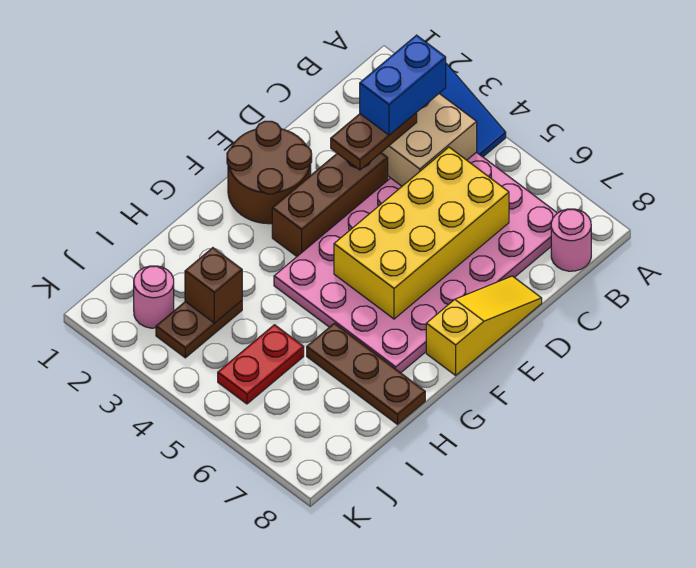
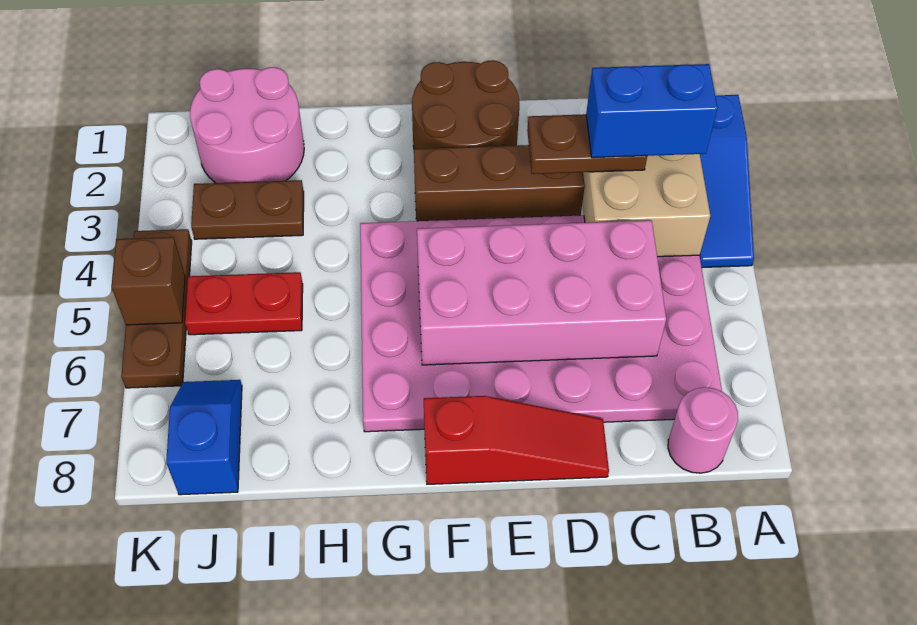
yellow 2x4 brick [334,147,509,319] -> pink 2x4 brick [417,220,666,365]
yellow 1x3 slope [426,276,542,375] -> red 1x3 slope [424,396,609,484]
brown 1x3 plate [307,323,425,424] -> brown 1x3 plate moved to [121,229,192,388]
brown 1x1 brick [185,248,242,323] -> brown 1x1 brick moved to [112,237,185,325]
pink 1x1 round brick [134,266,174,328] -> pink 2x2 round brick [190,67,304,183]
none -> blue 1x2 slope [166,380,242,495]

